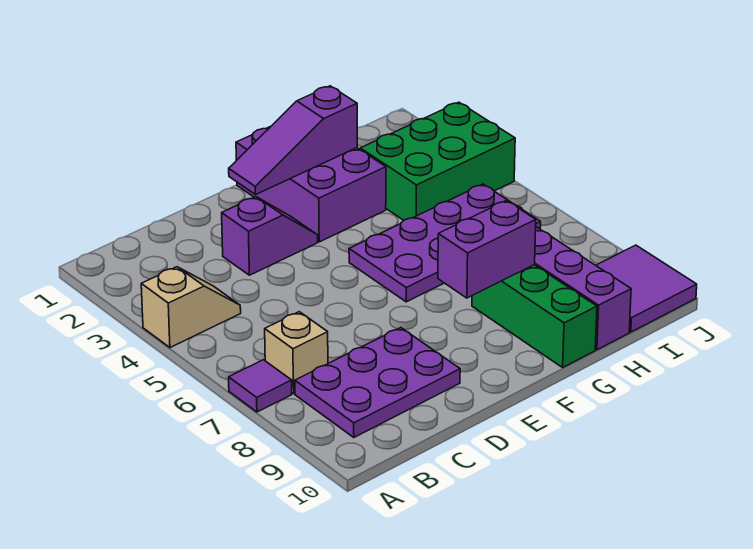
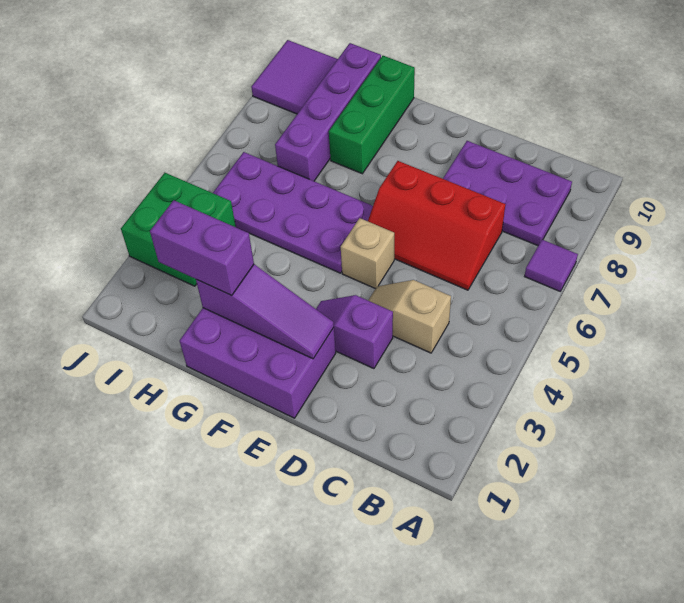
tan 1x2 slope [141,267,241,348] -> tan 1x2 slope moved to [368,280,451,353]
tan 1x1 brick [265,312,328,393] -> tan 1x1 brick moved to [341,218,394,289]
none -> red 2x3 slope [368,161,506,290]
purple 2x3 brick [236,126,386,242] -> purple 2x3 brick turned to [180,308,336,418]
purple 1x2 brick [438,201,536,298] -> purple 1x2 brick moved to [150,200,254,295]
green 2x3 brick [360,102,515,220] -> green 2x2 brick [121,173,236,286]

